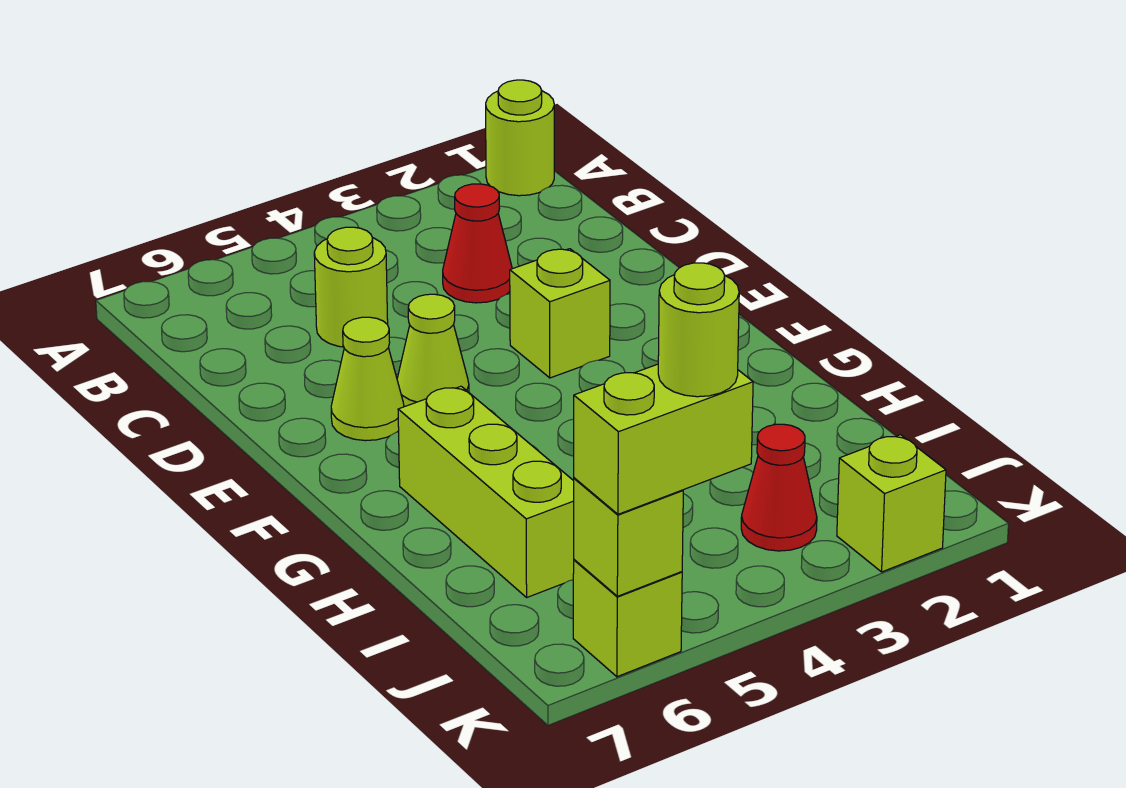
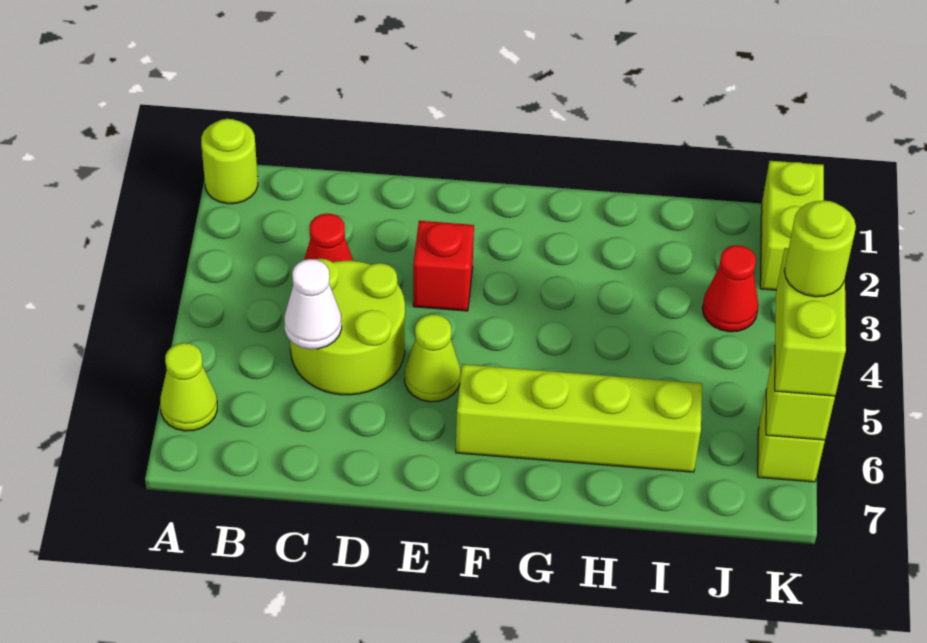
lime 1x1 round brick [314,227,388,347] -> lime 2x2 round brick [290,259,405,395]
none -> white 1x1 cone [284,259,342,349]
lime 1x1 brick [510,249,610,378] -> red 1x1 brick [413,221,474,311]
lime 1x1 cone [331,317,404,441] -> lime 1x1 cone moved to [160,343,217,431]
lime 1x3 brick [398,386,574,597] -> lime 1x4 brick [456,364,702,472]
lime 1x1 brick [837,435,946,572] -> lime 1x2 brick [760,161,824,290]

